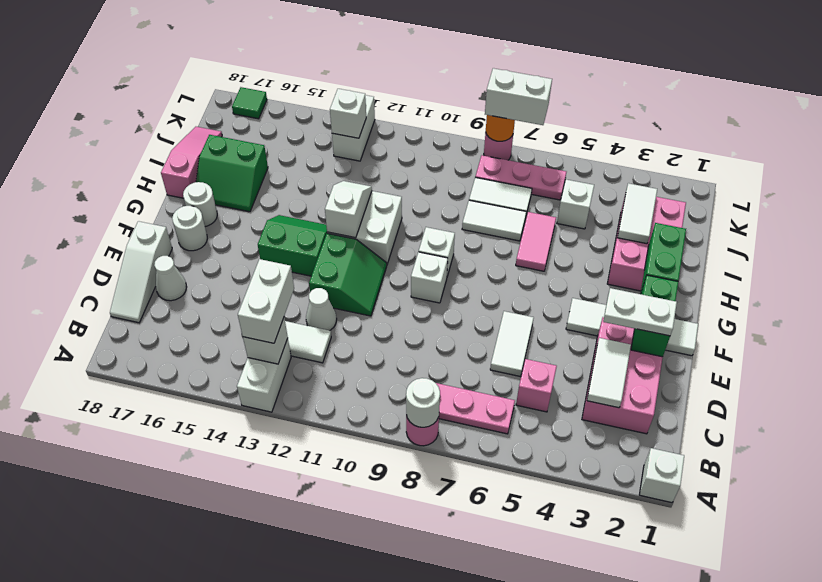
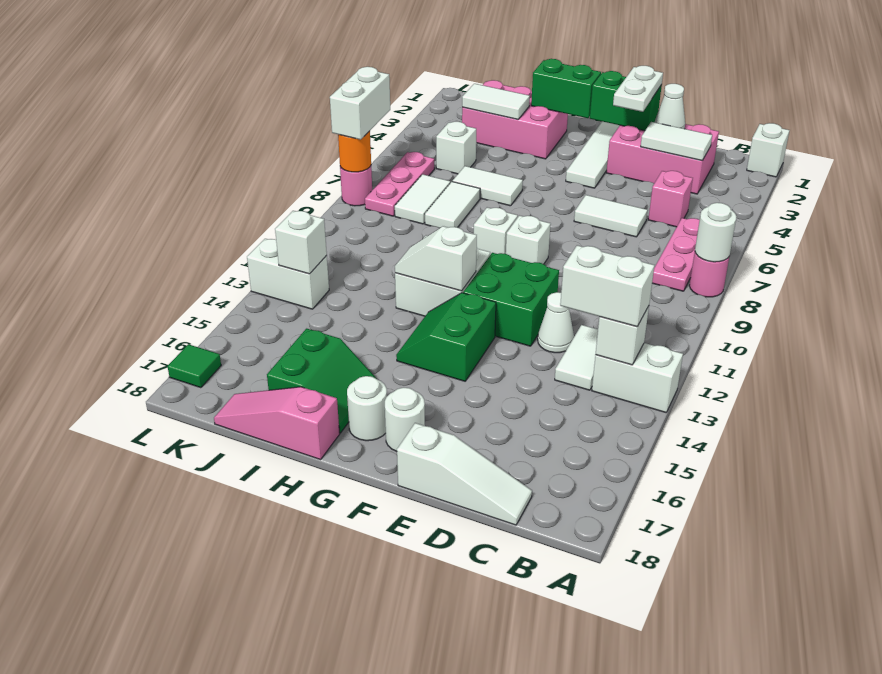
white 1x1 cone [154,256,187,301] -> white 1x1 cone moved to [655,84,685,129]
green 2x2 slope [309,233,387,316] -> green 2x2 brick [463,253,559,346]
pink 1x2 tile [516,212,556,271] -> white 1x2 tile [452,166,523,206]

